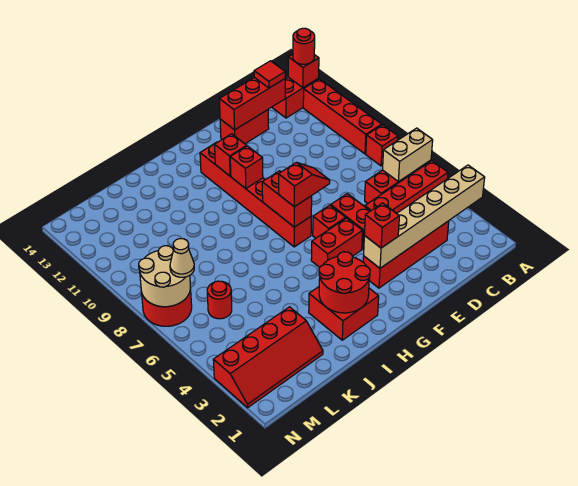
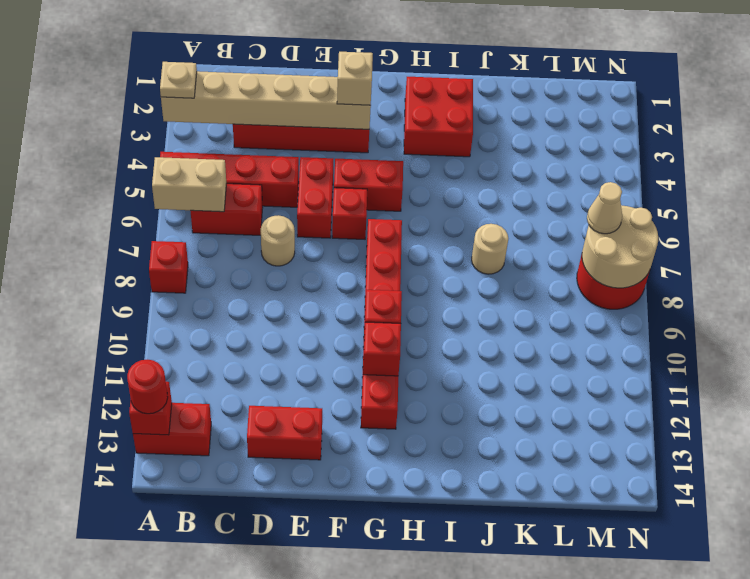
none -> tan 1x1 plate [160,62,197,98]
red 1x4 brick [303,79,382,154] -> none
red 1x3 brick [219,77,285,130] -> none
red 1x1 tile [254,61,285,88] -> none
none -> tan 1x1 round brick [261,215,295,266]
red 1x1 brick [364,203,399,248] -> tan 1x1 brick [337,52,373,105]
red 1x2 slope [279,162,330,207] -> none
red 1x2 brick [262,171,312,227] -> none
red 2x2 round brick [319,252,370,313] -> none
none -> tan 1x1 round brick [472,224,508,274]
red 2x4 slope [213,307,323,408] -> none
red 1x1 round brick [207,281,232,319] -> none

